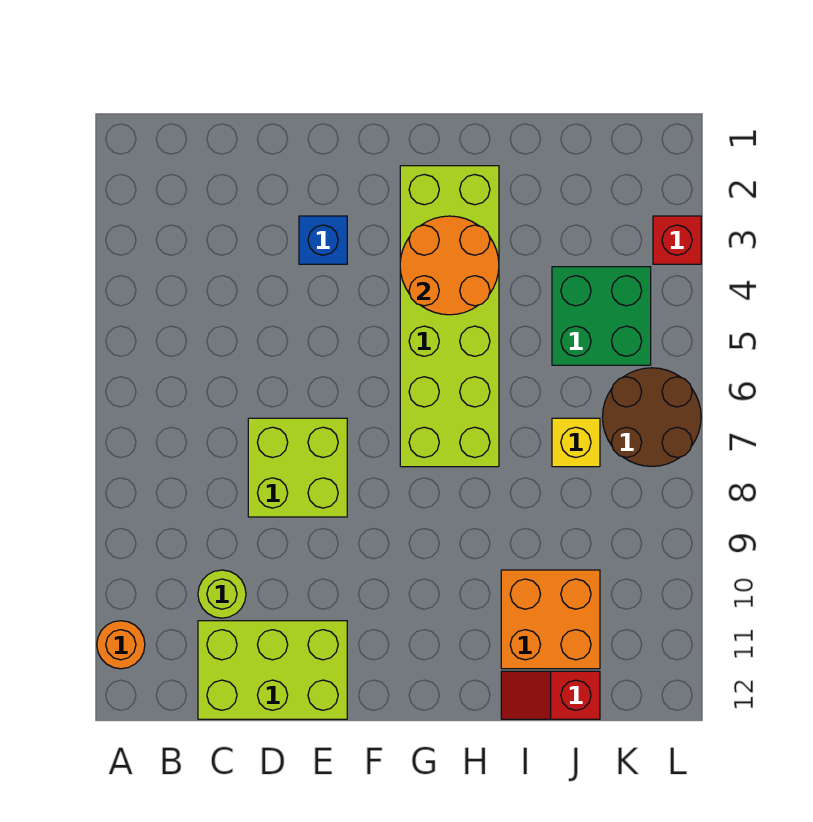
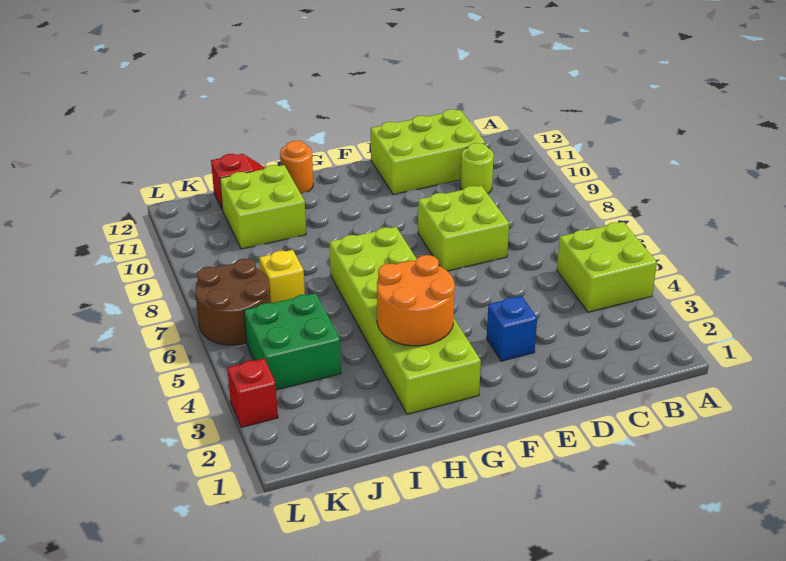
none -> lime 2x2 brick [557,222,657,312]
orange 1x1 round brick [97,621,145,669] -> orange 1x1 round brick moved to [280,141,313,193]
orange 2x2 brick [501,570,600,669] -> lime 2x2 brick [220,165,306,249]

